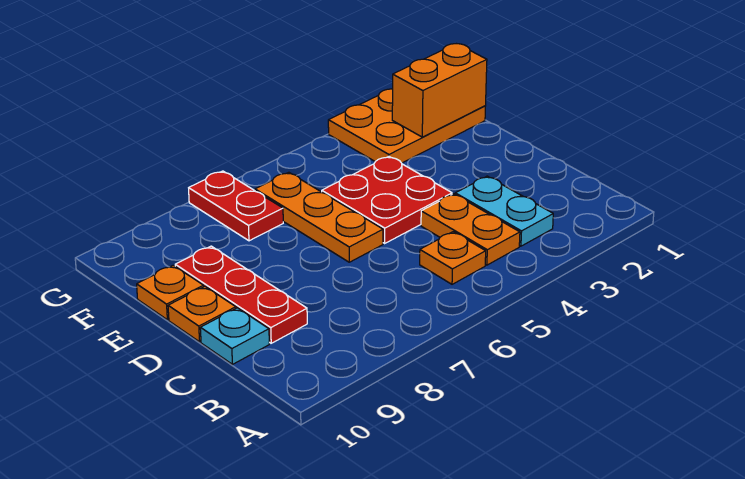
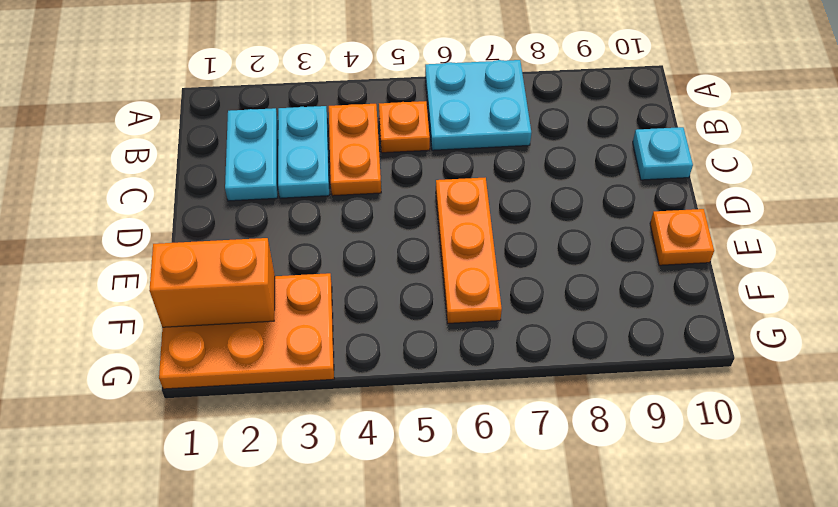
none -> cyan 2x2 plate [425,60,531,150]
none -> cyan 1x2 plate [225,108,278,201]
red 1x3 plate [175,246,307,343] -> none
red 2x2 plate [322,157,452,243] -> none
orange 1x1 plate [168,286,236,342] -> none
red 1x2 plate [189,171,283,241] -> none

